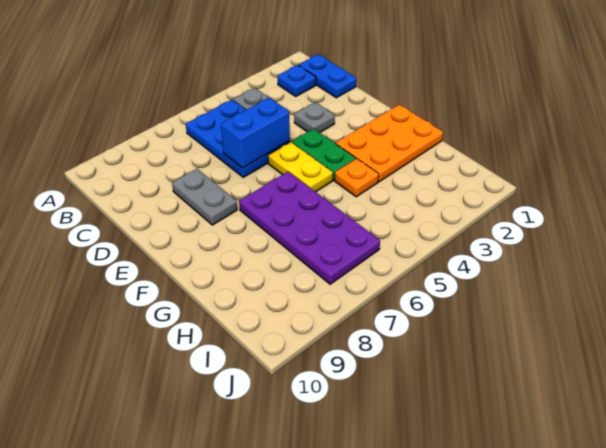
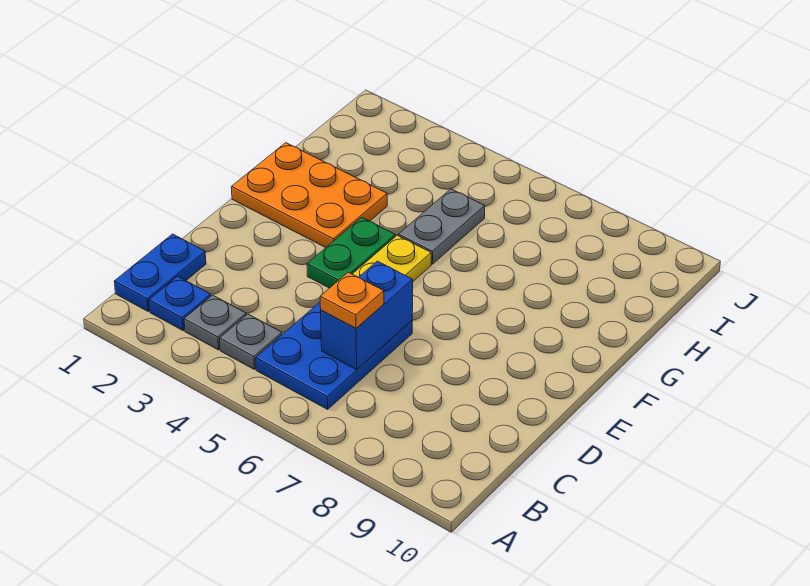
grey 1x1 plate [294,102,335,133] -> grey 1x1 plate moved to [184,295,246,350]
blue 1x2 brick [221,98,290,168] -> blue 1x2 brick turned to [321,261,413,370]
grey 1x2 plate [172,169,237,225] -> grey 1x2 plate moved to [398,189,485,264]
purple 2x4 plate [239,172,380,284] -> none
orange 1x1 plate [335,159,379,197] -> orange 1x1 plate moved to [320,272,384,328]

